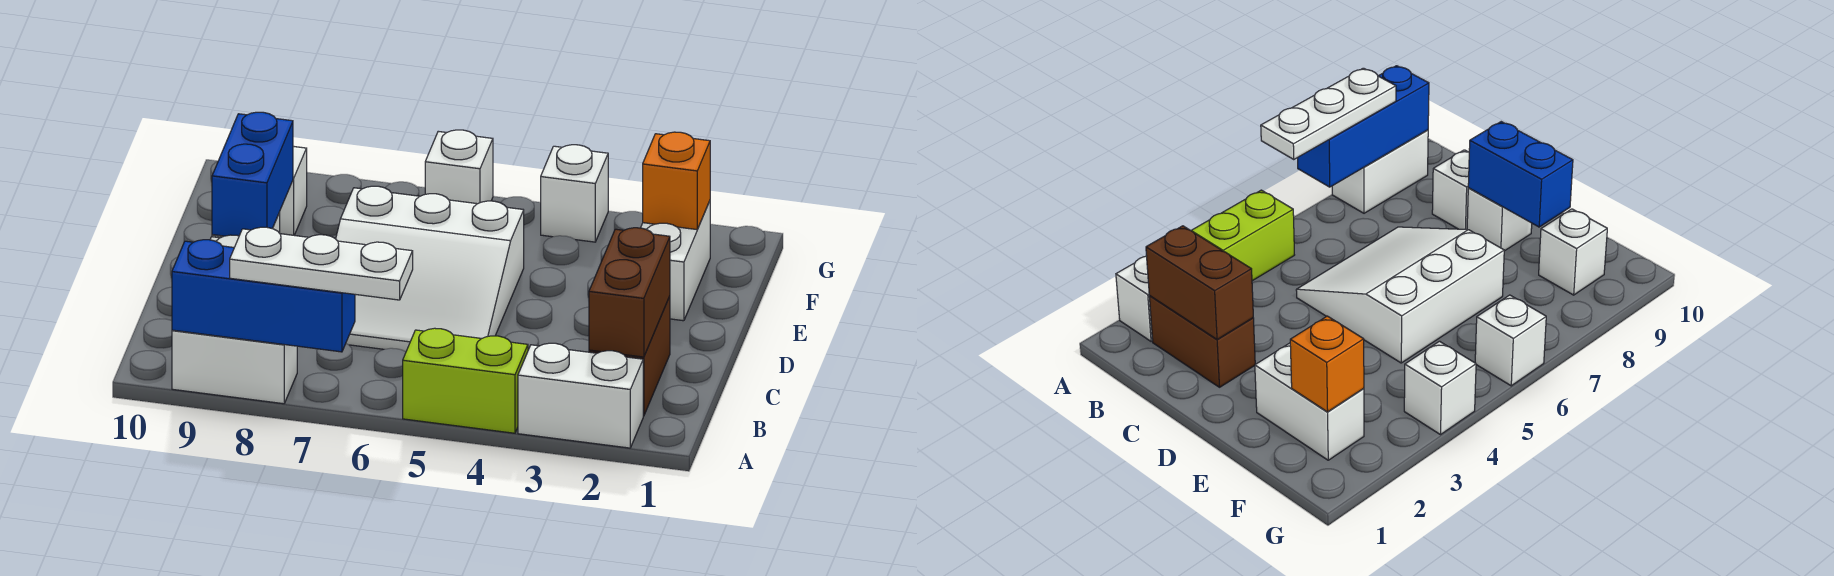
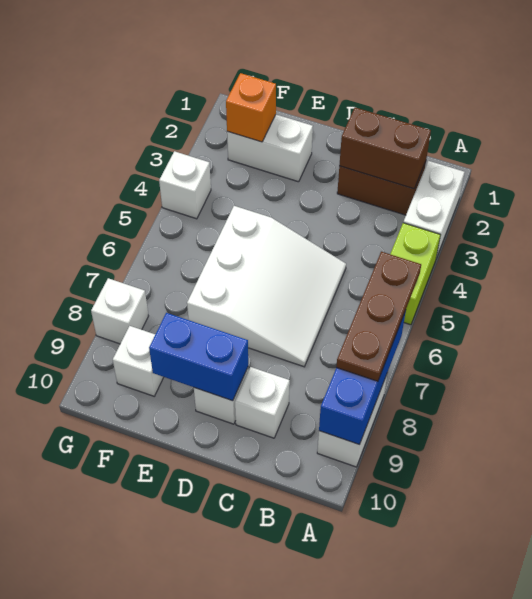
white 1x3 plate [230,227,413,300] -> brown 1x3 plate [336,252,421,381]
white 1x1 brick [425,130,493,204] -> white 1x1 brick moved to [91,278,148,344]

